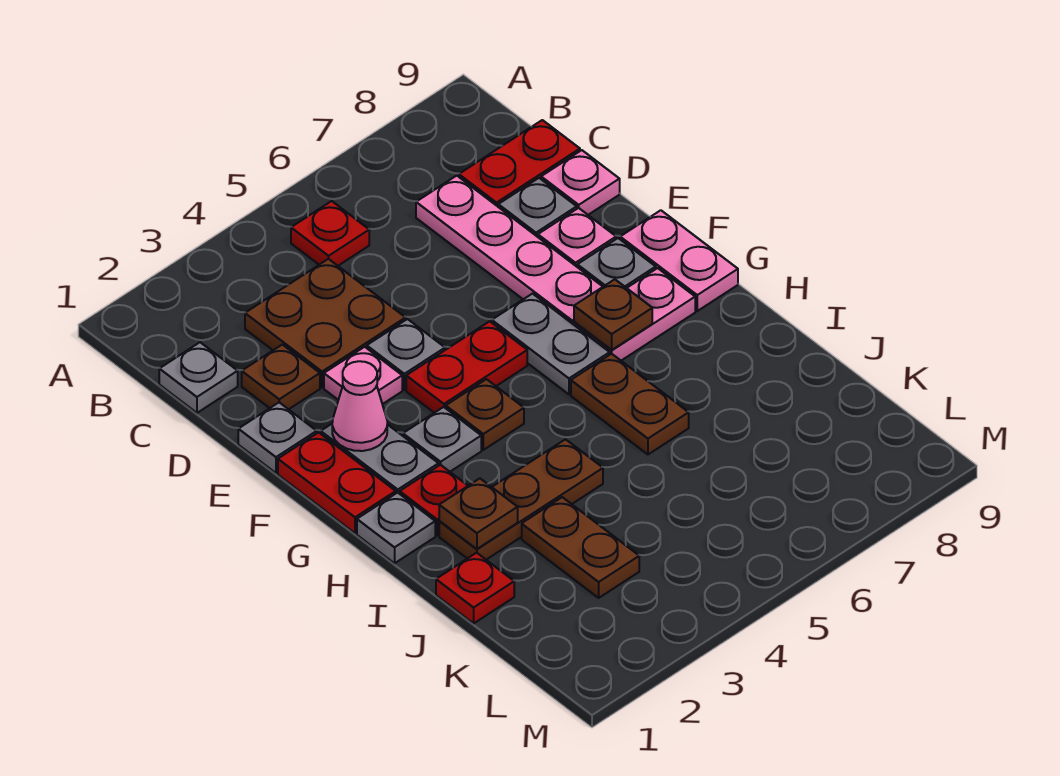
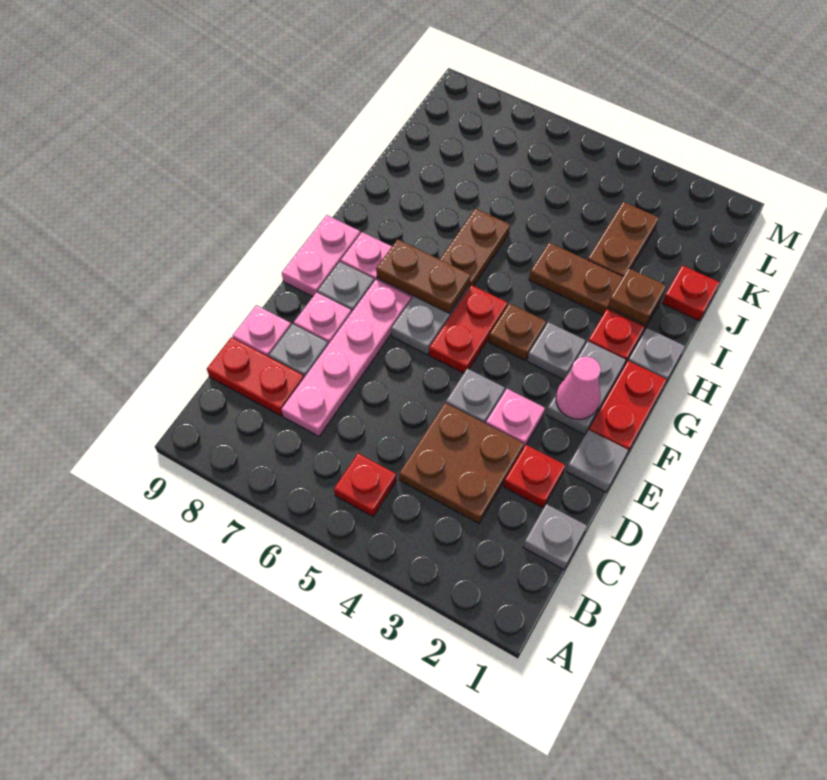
brown 1x1 plate [242,345,320,409] -> red 1x1 plate [504,445,565,508]
red 1x2 plate [406,321,527,413] -> red 1x2 plate turned to [429,285,507,373]
brown 1x1 plate [574,279,652,350] -> brown 1x2 plate [376,239,470,313]

